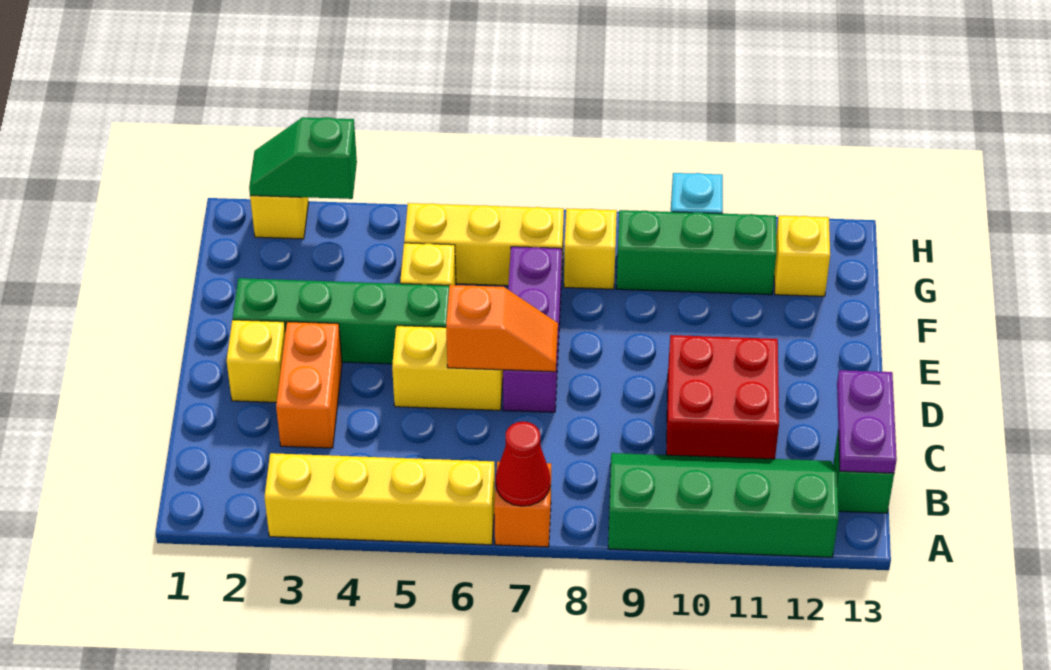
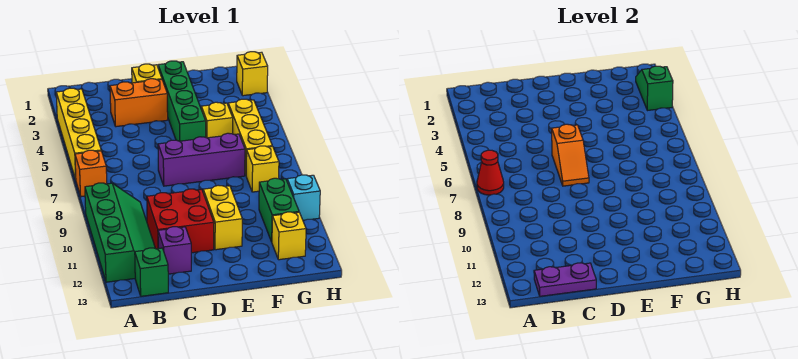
none -> purple 1x1 brick [158,227,191,274]
yellow 1x2 brick [392,326,503,410] -> yellow 1x2 brick moved to [203,185,242,250]
green 1x3 brick [616,210,776,295] -> green 1x2 brick [259,178,299,242]

